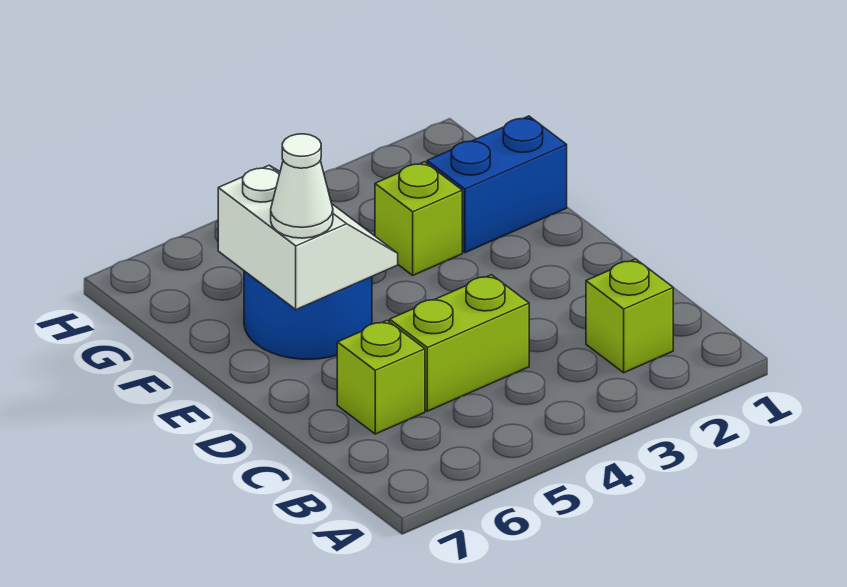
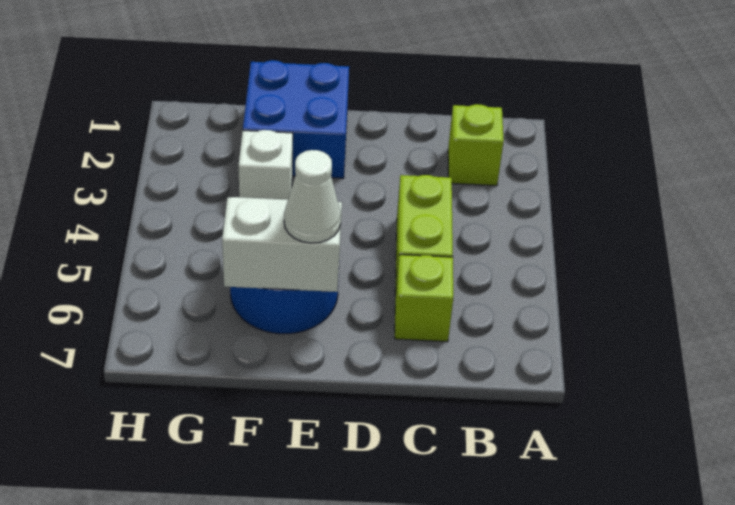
blue 1x2 brick [427,116,567,253] -> blue 2x2 brick [243,60,349,178]
lime 1x1 brick [375,162,462,275] -> white 1x1 brick [238,130,293,200]

